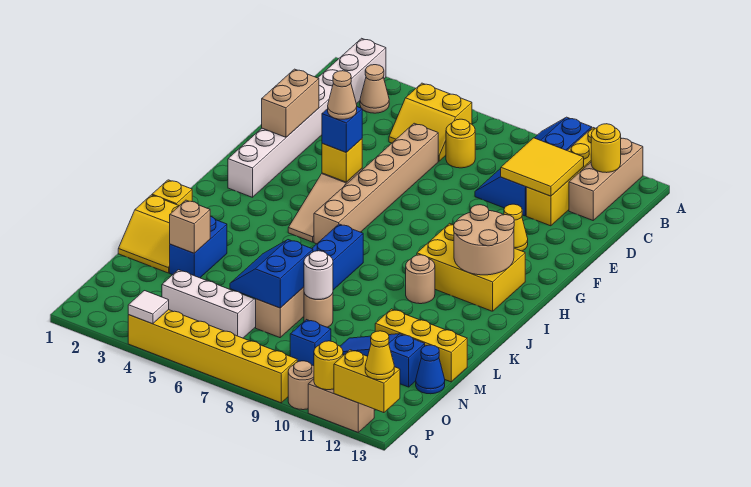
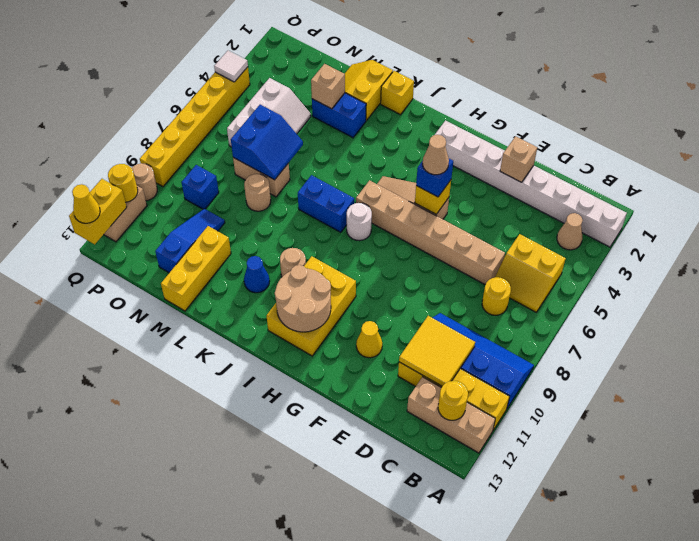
yellow 2x2 slope [389,83,472,161] -> yellow 2x2 slope turned to [495,234,566,312]
tan 1x2 brick [262,69,319,137] -> tan 1x1 brick [500,136,537,182]
blue 2x2 slope [230,240,313,308] -> blue 2x2 slope turned to [231,105,303,180]
white 1x1 round brick [304,251,333,299] -> white 1x1 round brick moved to [347,203,372,241]
blue 1x1 cone [416,345,445,394] -> blue 1x1 cone moved to [244,256,270,293]

